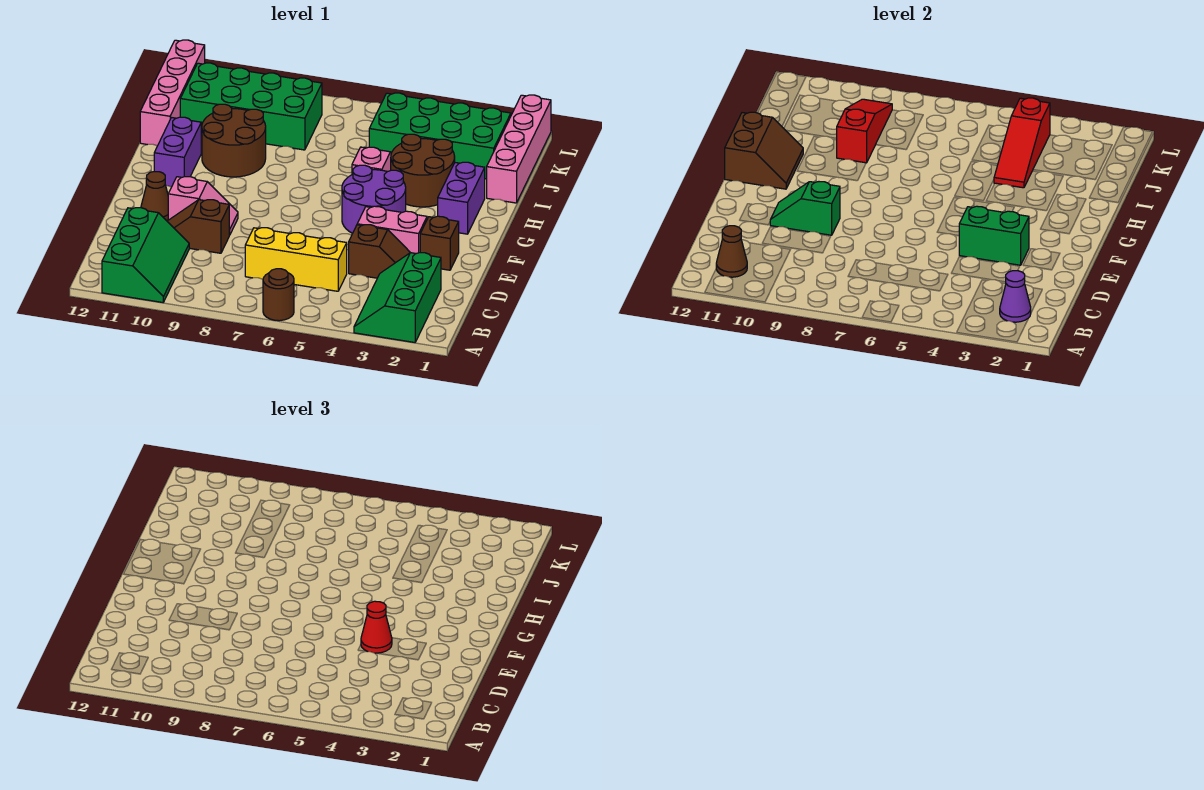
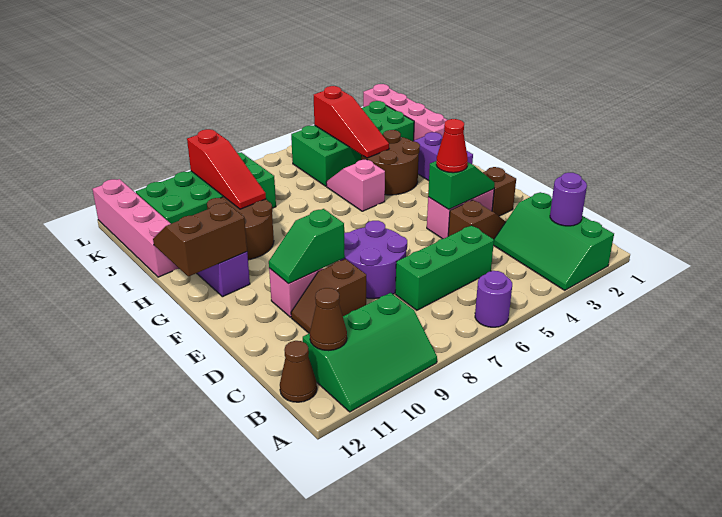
brown 1x1 round brick [263,269,294,321] -> purple 1x1 round brick [475,271,512,327]
green 2x3 slope [102,208,189,302] -> green 2x3 slope turned to [302,293,437,412]
purple 1x1 cone [1000,271,1031,322] -> purple 1x1 round brick [550,173,587,226]
yellow 1x3 brick [245,228,347,291] -> green 1x3 brick [395,225,494,310]
green 1x2 brick [959,206,1029,265] -> green 1x2 slope [428,161,495,209]
brown 1x1 cone [141,172,168,221] -> brown 1x1 cone moved to [280,341,317,402]
purple 2x2 round brick [342,165,406,233] -> purple 2x2 round brick moved to [340,221,407,299]
brown 2x2 slope [725,112,803,189] -> brown 2x2 slope turned to [153,202,247,277]
red 1x3 slope [836,99,892,163] -> red 1x3 slope turned to [187,129,266,209]

